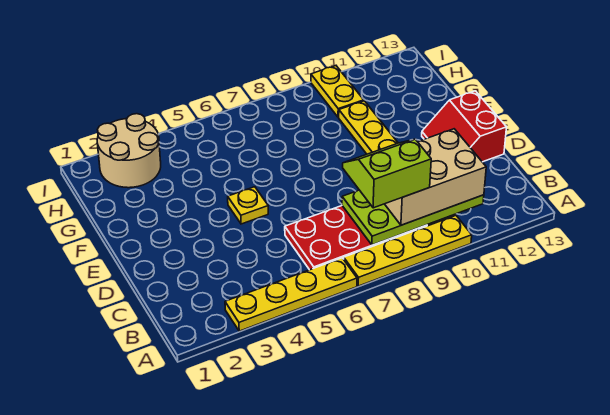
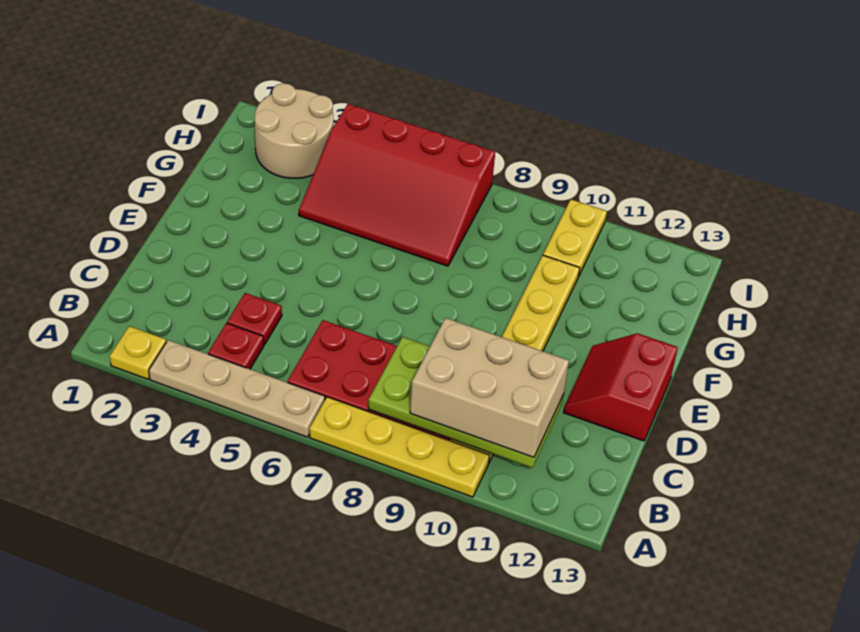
yellow 1x4 plate [225,258,357,331] -> tan 1x4 plate [149,340,325,437]
none -> red 1x1 plate [208,323,264,369]
lime 2x2 slope [343,139,431,208] -> none
none -> red 1x1 plate [227,293,282,345]
yellow 1x1 plate [228,187,268,224] -> yellow 1x1 plate moved to [110,326,166,379]
none -> red 3x4 slope [299,104,495,266]

